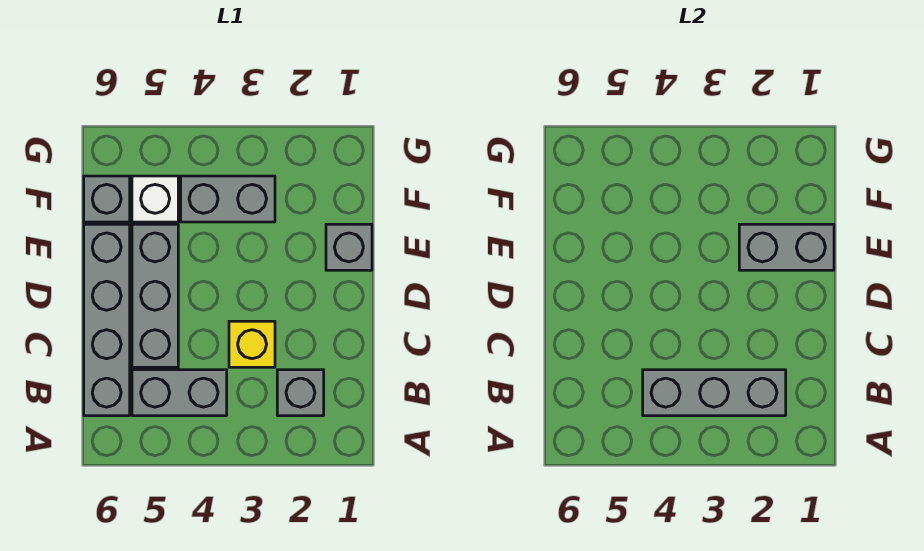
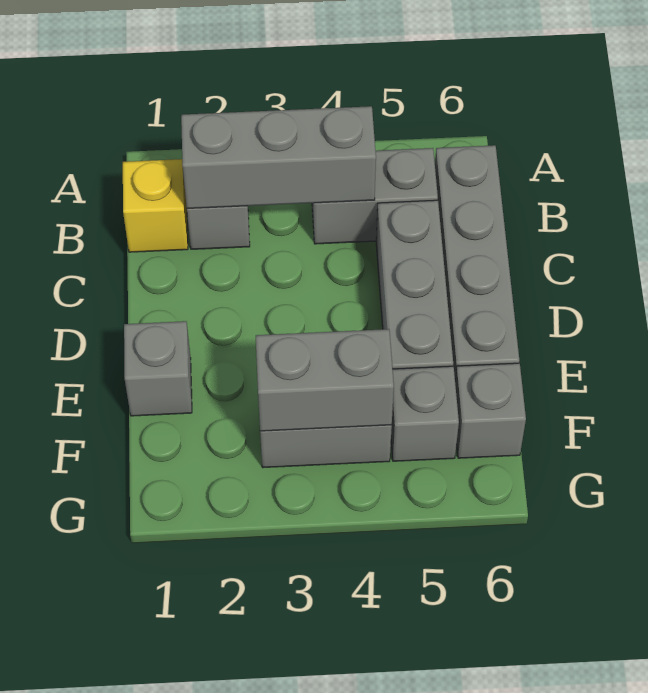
yellow 1x1 brick [229,321,275,367] -> yellow 1x1 brick moved to [123,159,188,252]
grey 1x2 brick [739,224,834,270] -> grey 1x2 brick moved to [256,329,394,431]
white 1x1 brick [132,176,178,222] -> grey 1x1 brick [391,366,459,461]

